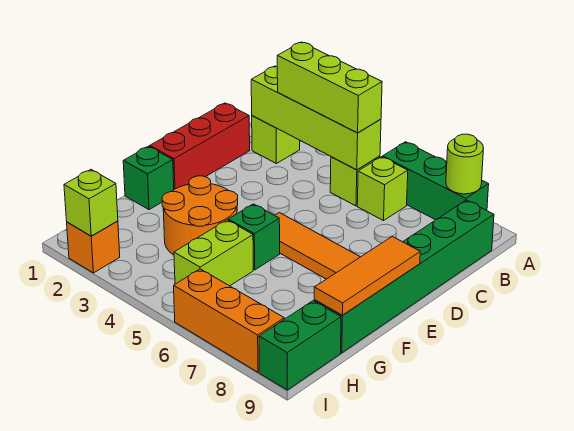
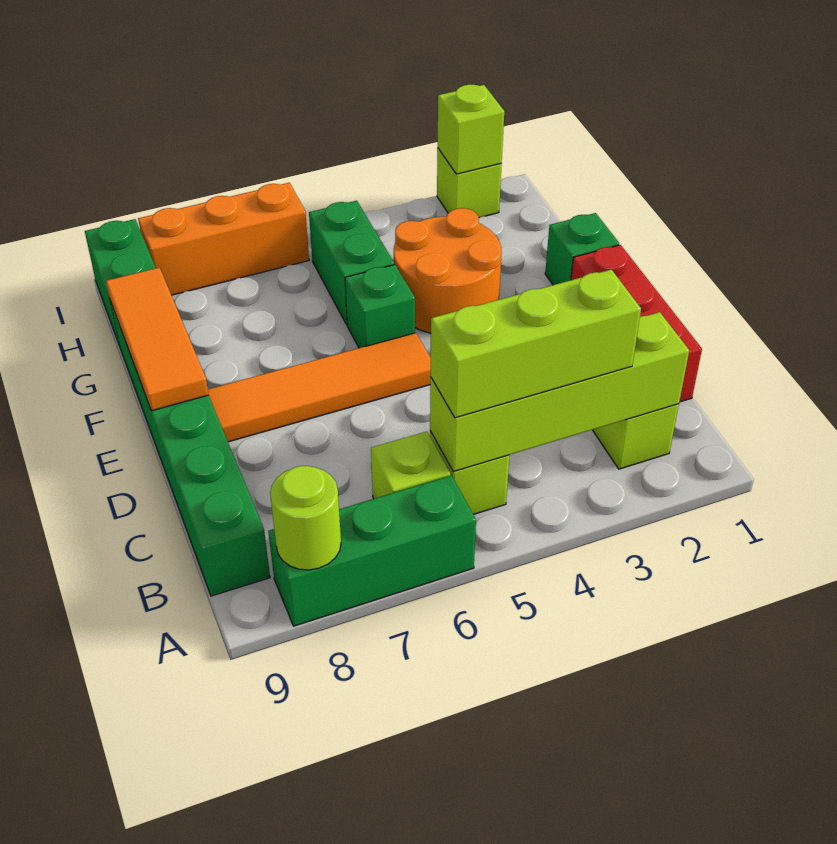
lime 1x2 brick [174,220,253,286] -> green 1x2 brick [309,201,394,325]
orange 1x1 brick [67,221,120,273] -> lime 1x1 brick [437,148,502,218]

